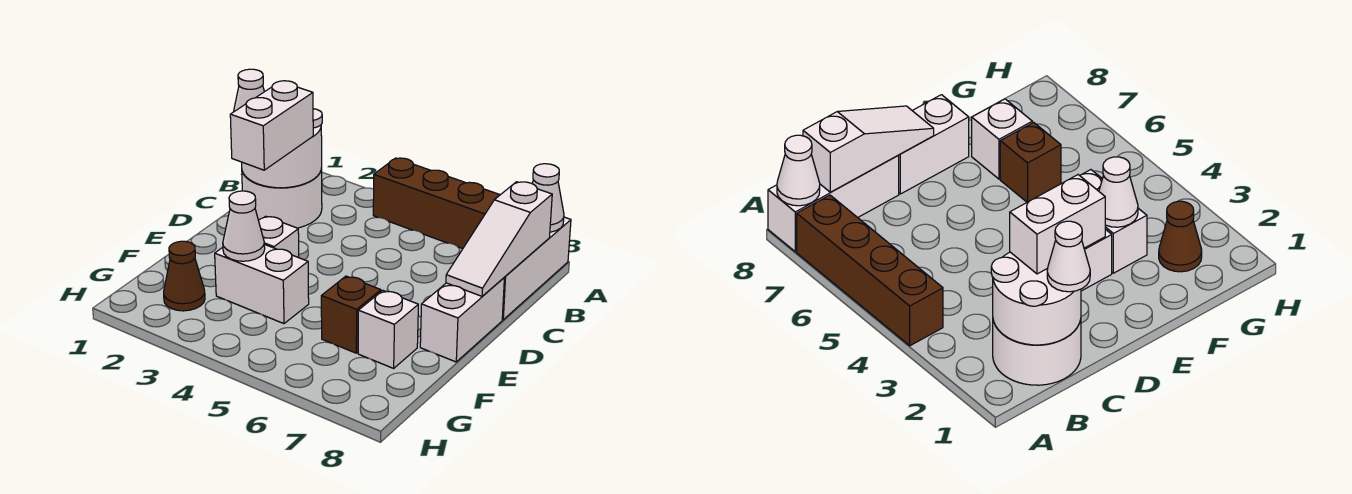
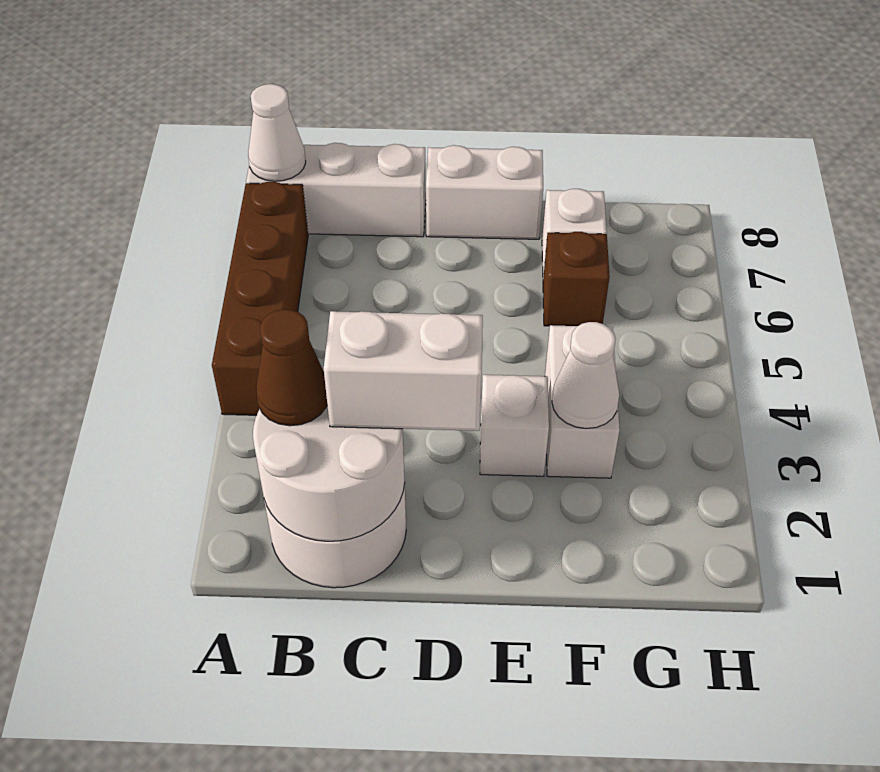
white 1x3 slope [446,182,552,296] -> none
white 1x1 cone [234,69,264,111] -> none
brown 1x1 cone [164,241,205,311] -> brown 1x1 cone moved to [256,309,327,426]

